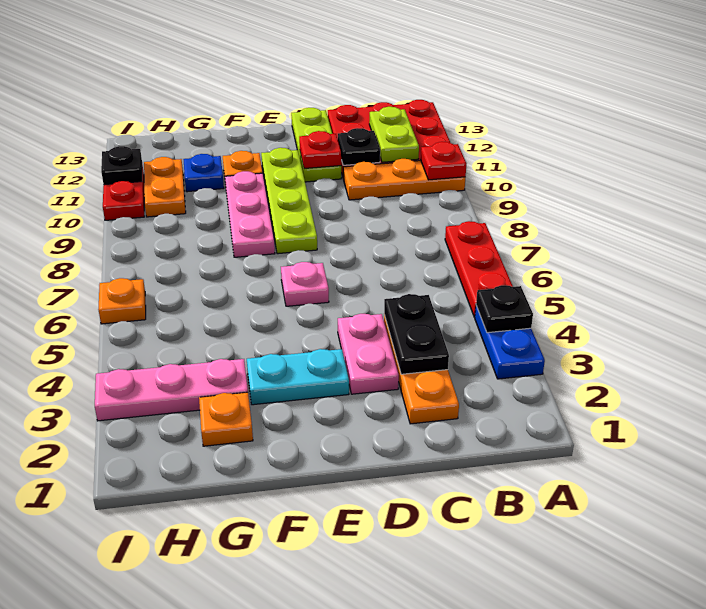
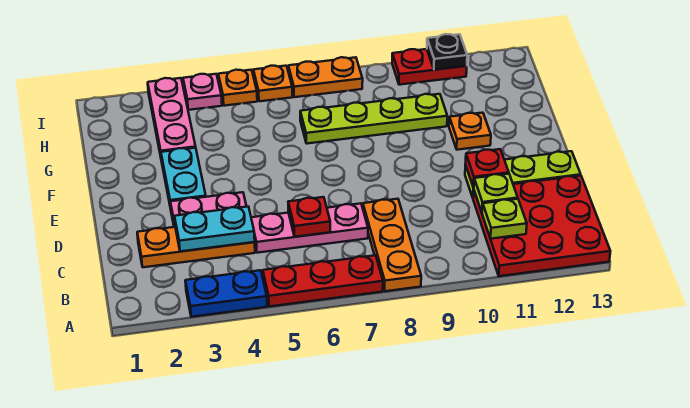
black 1x1 plate [476,285,533,333] -> none
orange 1x3 plate [343,159,465,200] -> orange 1x3 plate moved to [363,199,421,291]
red 1x1 plate [421,142,466,180] -> red 1x1 plate moved to [288,197,330,237]
lime 1x2 plate [369,107,419,162] -> lime 1x1 plate [482,199,527,239]
black 1x2 plate [384,294,449,374] -> cyan 1x2 plate [175,207,255,252]
black 1x1 plate [338,128,380,165] -> lime 1x1 plate [474,174,518,212]
pink 1x1 plate [281,262,329,306] -> pink 1x1 plate moved to [183,74,222,110]
lime 1x4 plate [261,148,317,254] -> lime 1x4 plate moved to [300,94,447,144]
pink 1x3 plate [225,171,275,257] -> pink 1x3 plate moved to [251,203,368,253]
orange 1x1 plate [199,392,253,446] -> orange 1x1 plate moved to [218,70,257,106]
blue 1x1 plate [183,154,224,192] -> none
orange 1x2 plate [144,157,186,217] -> orange 1x2 plate moved to [288,57,363,97]

